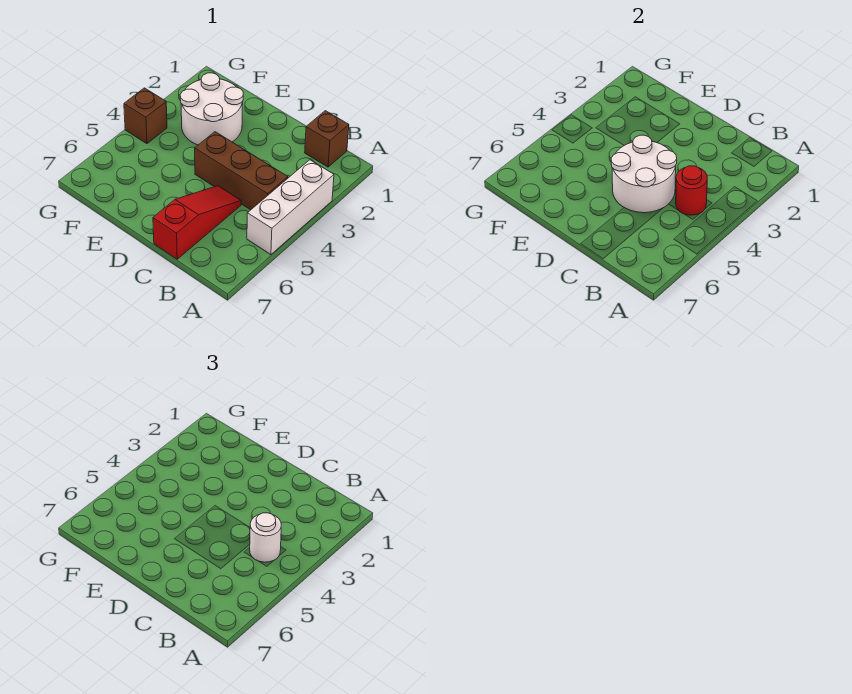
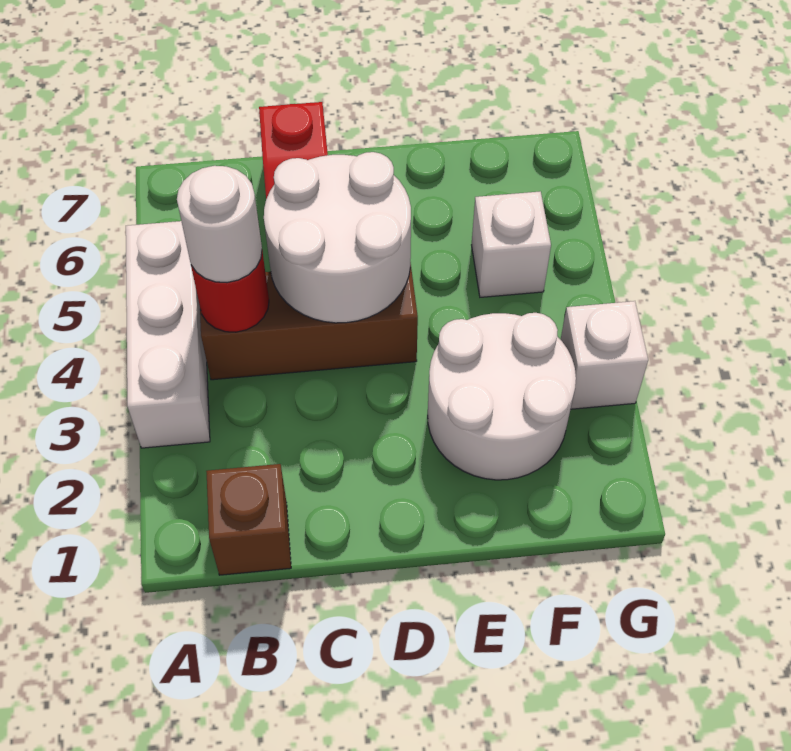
none -> white 1x1 brick [472,191,551,297]
none -> white 1x1 brick [561,301,648,409]
brown 1x1 brick [124,88,167,144] -> none

